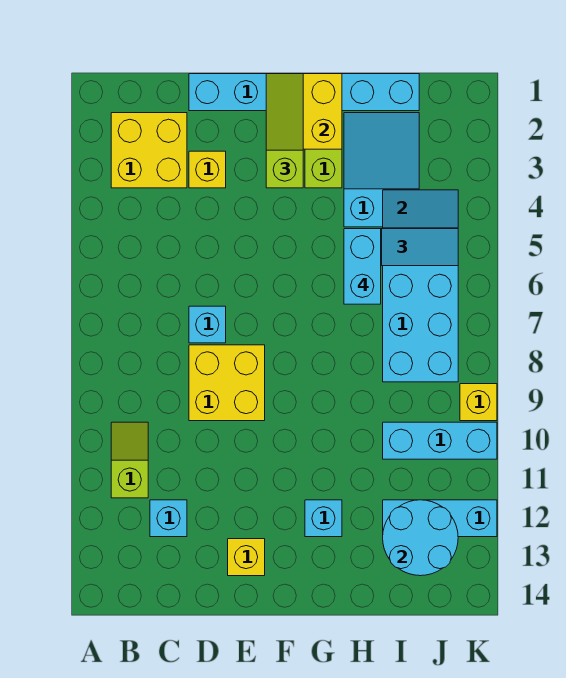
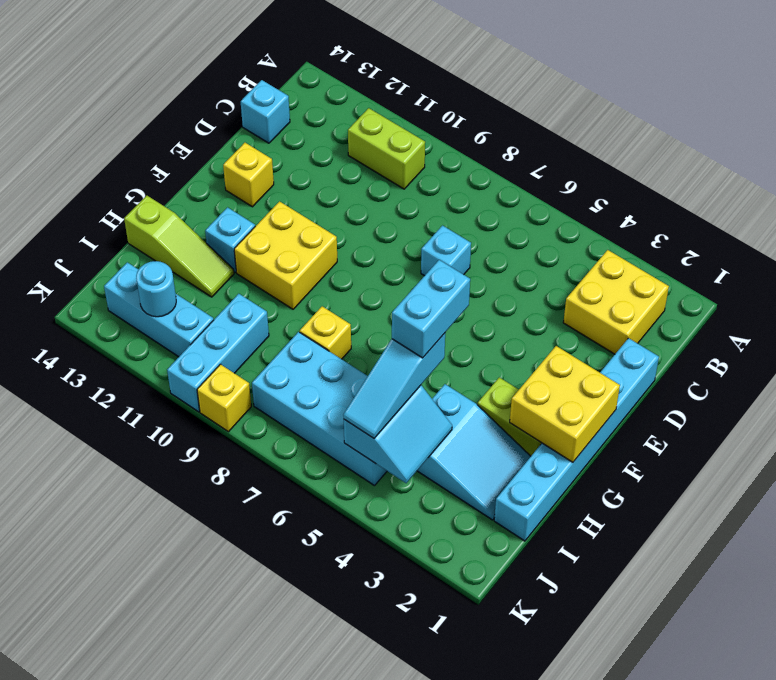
lime 1x2 slope [111,422,148,498] -> lime 1x2 brick [348,108,425,189]
cyan 1x1 brick [150,500,187,537] -> cyan 1x1 brick moved to [241,80,290,143]
yellow 1x1 brick [189,151,226,188] -> yellow 1x1 brick moved to [300,306,351,359]
yellow 2x2 brick [189,345,265,421] -> yellow 2x2 brick moved to [234,201,337,309]
lime 1x3 slope [266,74,303,188] -> lime 1x3 slope moved to [124,196,234,297]
cyan 1x2 brick [344,229,381,304] -> cyan 1x2 brick turned to [392,260,470,358]
cyan 1x3 brick [383,500,497,537] -> cyan 1x3 brick turned to [104,262,214,357]
cyan 2x2 round brick [383,500,458,576] -> cyan 1x1 round brick [136,261,176,317]

